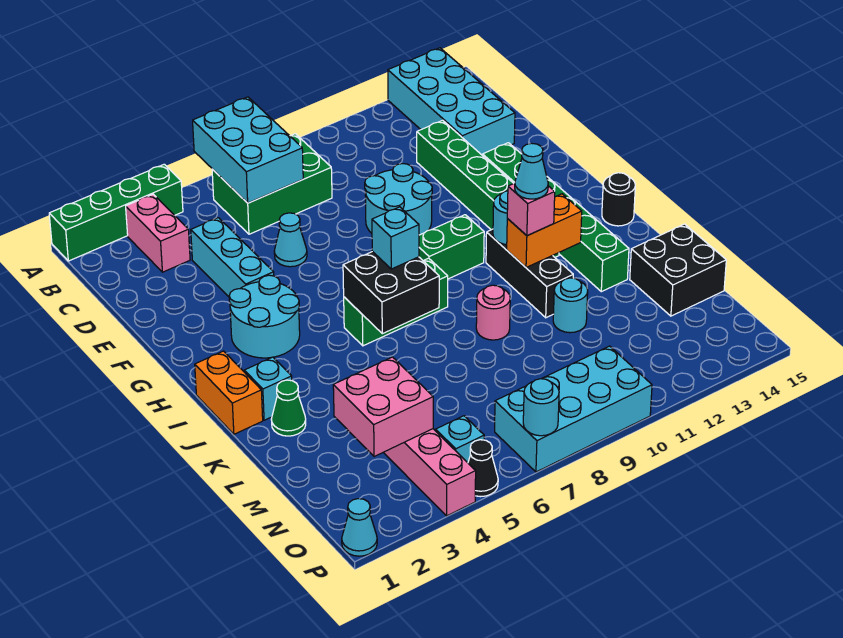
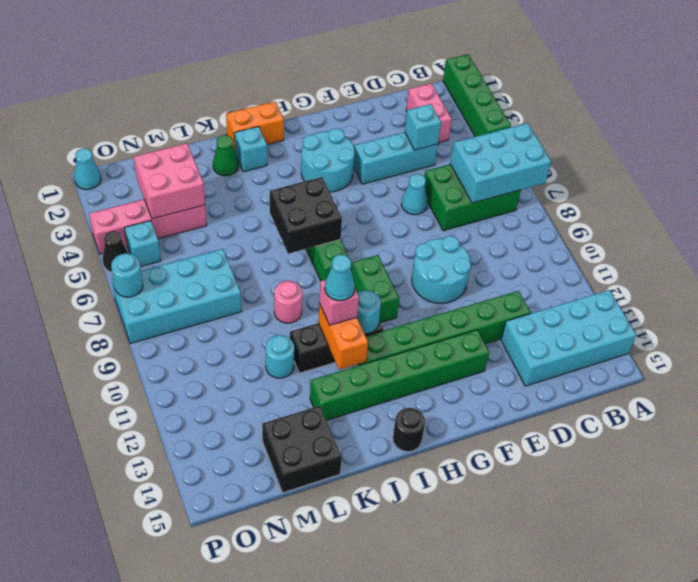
pink 1x2 brick [126,194,190,272] -> pink 1x2 brick turned to [406,83,452,143]
green 2x3 brick [212,134,332,234] -> green 2x3 brick turned to [424,164,521,231]
cyan 1x1 brick [372,207,419,269] -> cyan 1x1 brick moved to [405,104,441,150]
cyan 2x4 brick [495,346,652,472] -> cyan 2x4 brick turned to [112,249,241,344]

